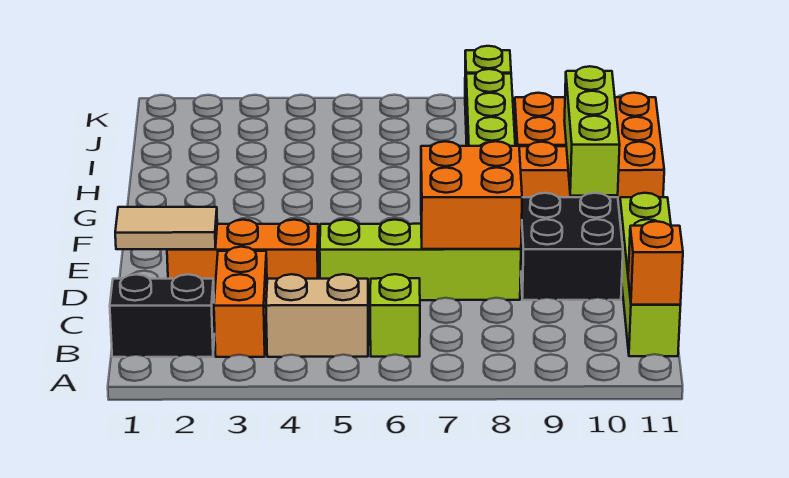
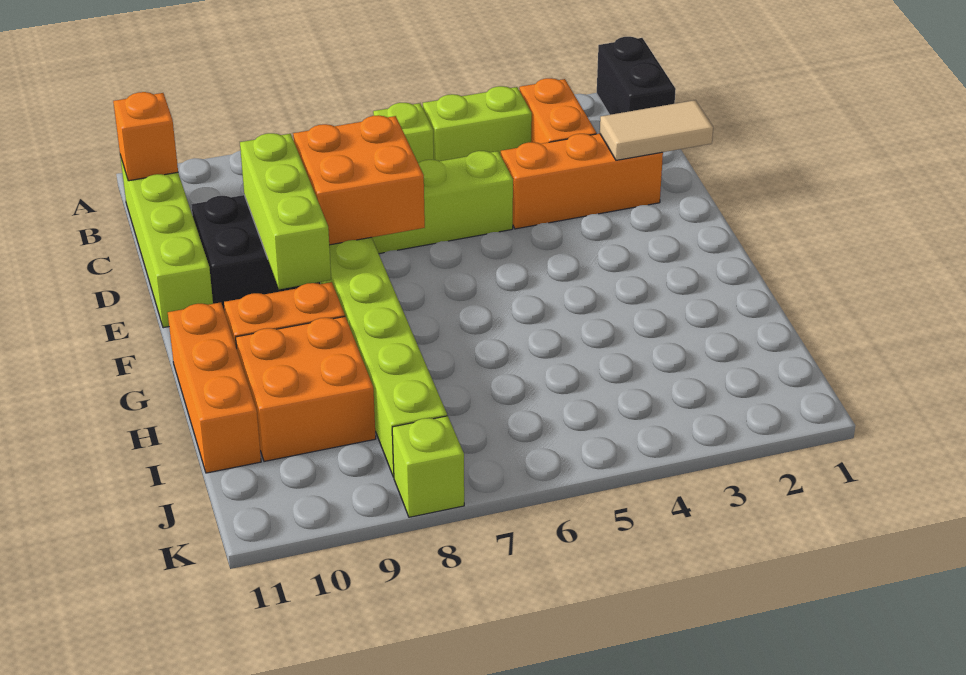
black 1x2 brick [110,274,215,357] -> black 1x2 brick turned to [597,37,676,115]
tan 1x2 brick [266,274,368,357] -> lime 1x2 brick [423,86,532,161]
lime 1x3 brick [564,66,620,196] -> lime 1x3 brick moved to [240,133,331,289]

